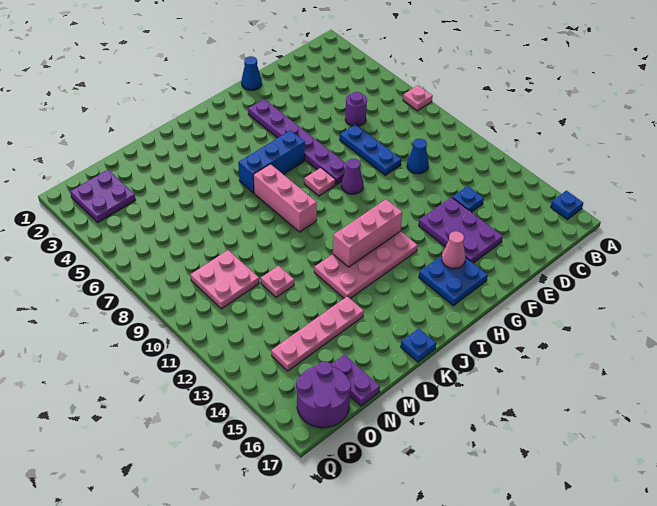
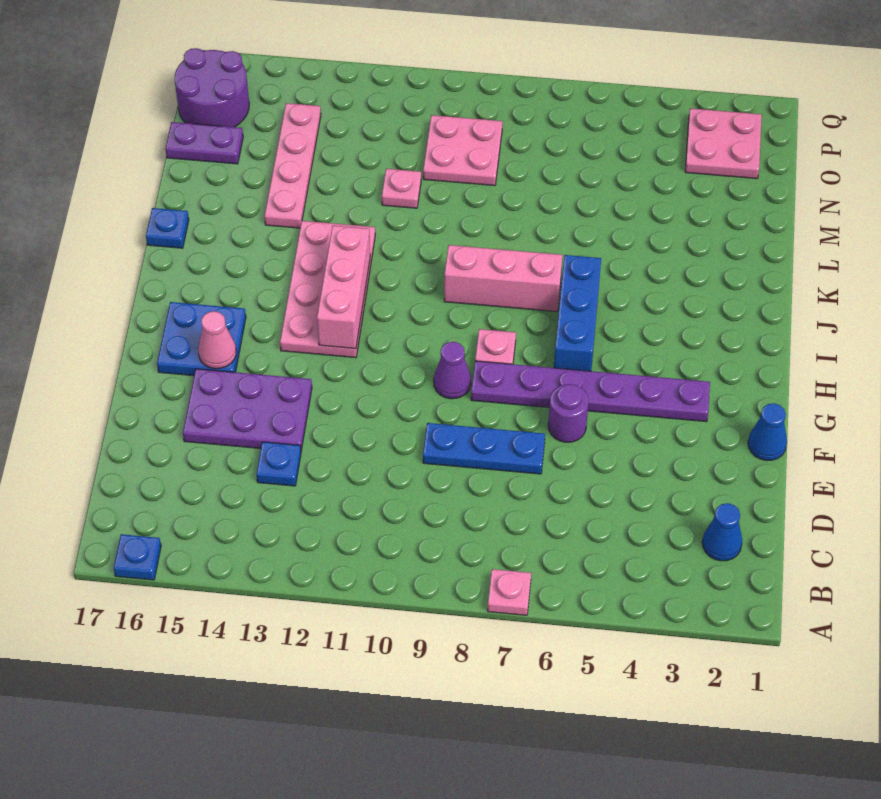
purple 1x1 round brick [345,92,367,126] -> purple 1x1 round brick moved to [548,384,589,442]
blue 1x1 cone [407,139,429,174] -> blue 1x1 cone moved to [702,503,742,561]
purple 2x2 plate [70,170,136,223] -> pink 2x2 plate [685,108,762,179]

